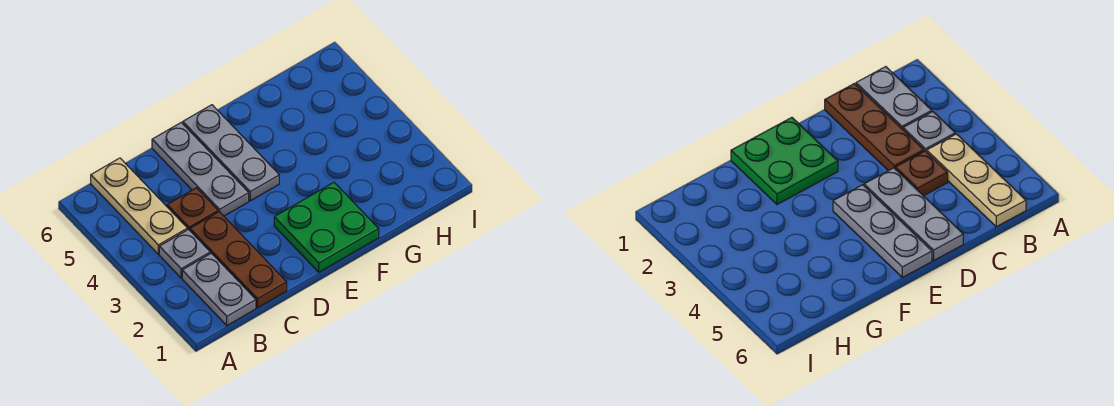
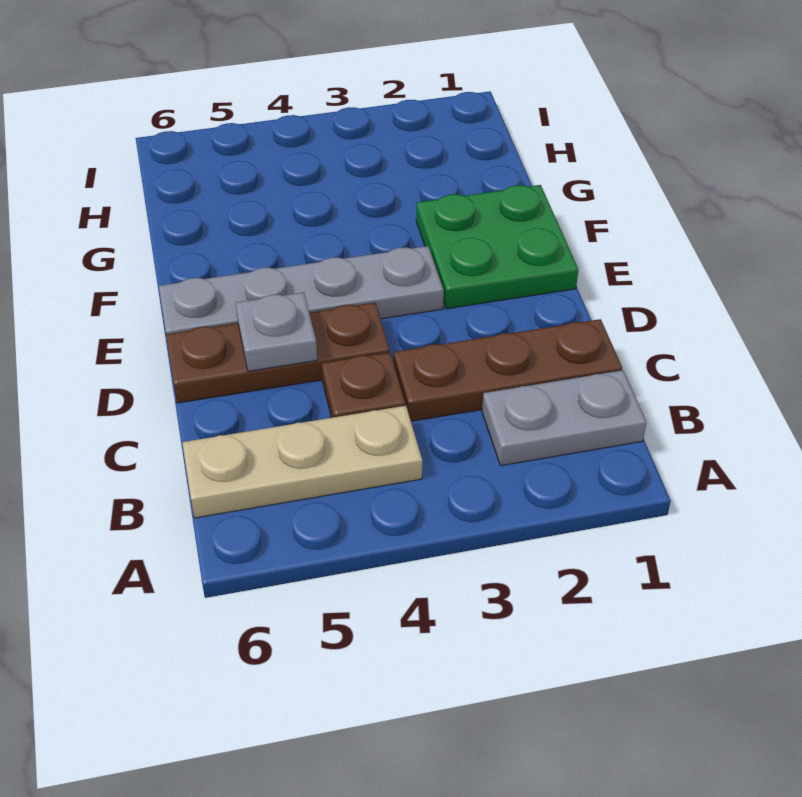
grey 1x1 plate [159,229,210,278] -> grey 1x1 plate moved to [236,292,317,371]
grey 1x3 plate [152,123,249,216] -> brown 1x3 plate [166,303,390,403]
grey 1x3 plate [183,105,279,201] -> grey 1x4 plate [159,246,444,334]

